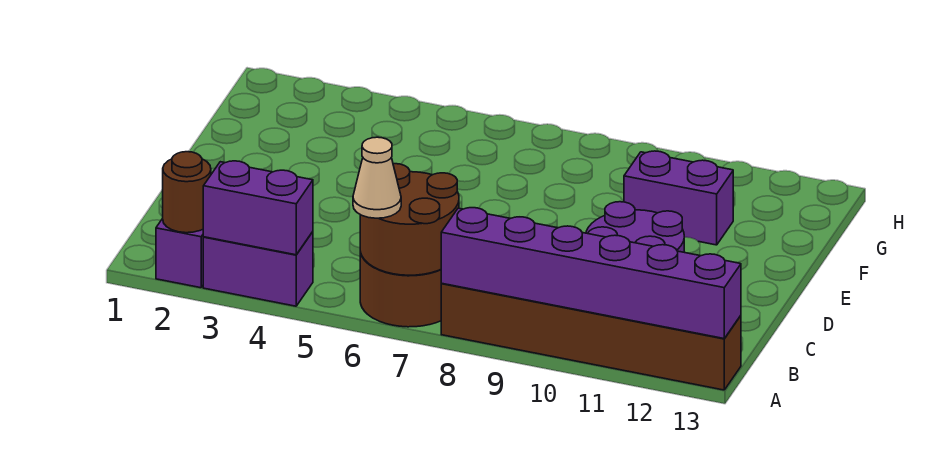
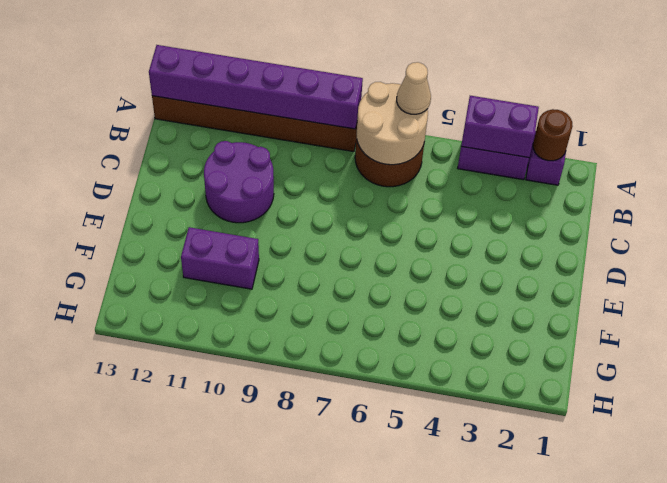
brown 2x2 round brick [360,164,459,275] -> tan 2x2 round brick [357,82,428,165]

